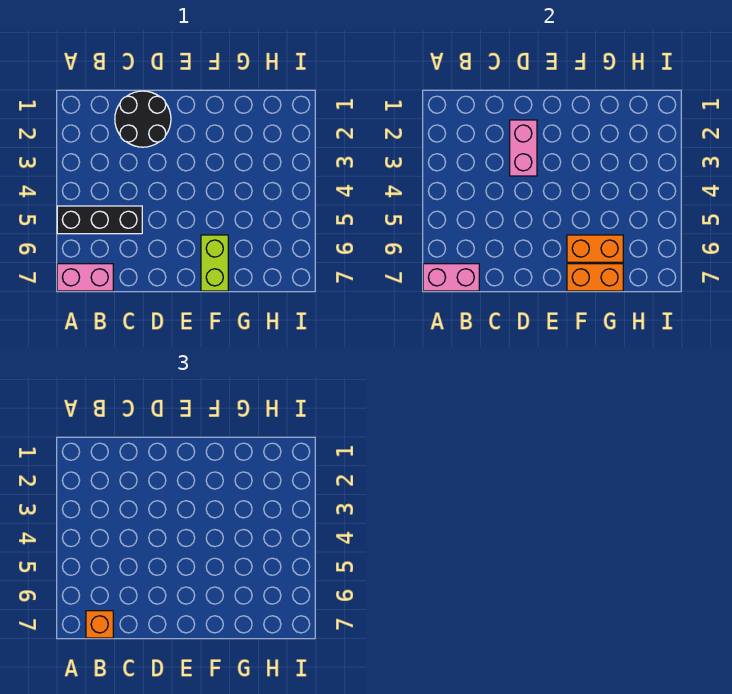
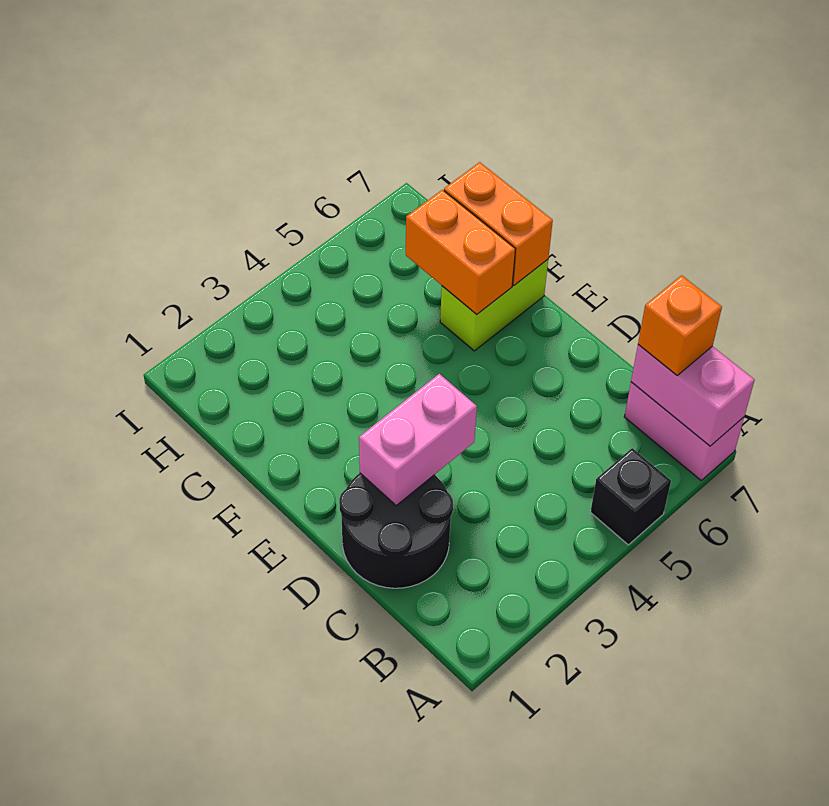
black 1x3 brick [57,206,142,234] -> black 1x1 brick [591,448,671,545]

